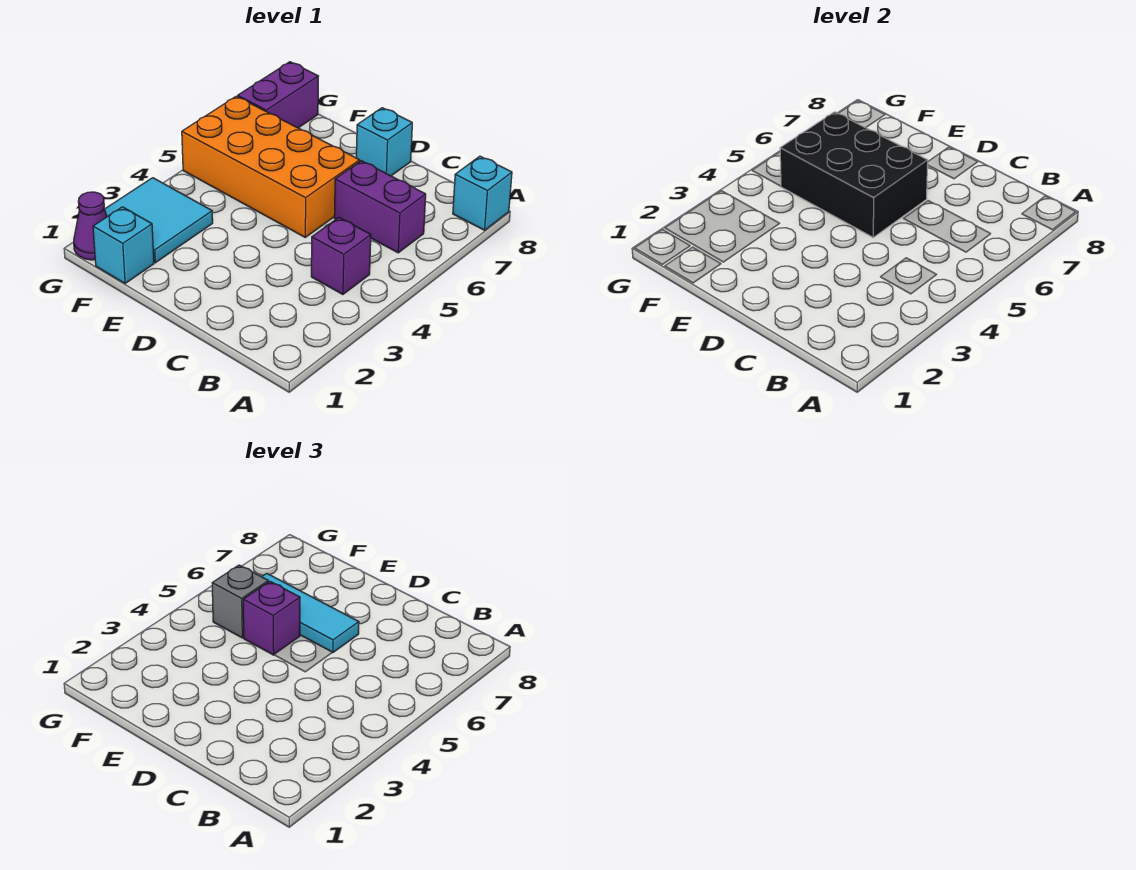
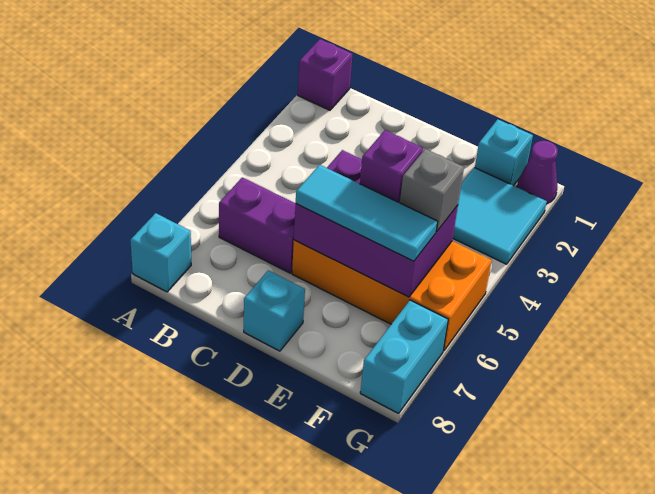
purple 1x1 brick [311,218,371,294] -> purple 1x1 brick moved to [298,39,353,110]
black 2x3 brick [780,112,928,237] -> purple 2x3 brick [294,150,458,297]
purple 1x2 brick [238,62,318,128] -> cyan 1x2 brick [360,300,448,413]

